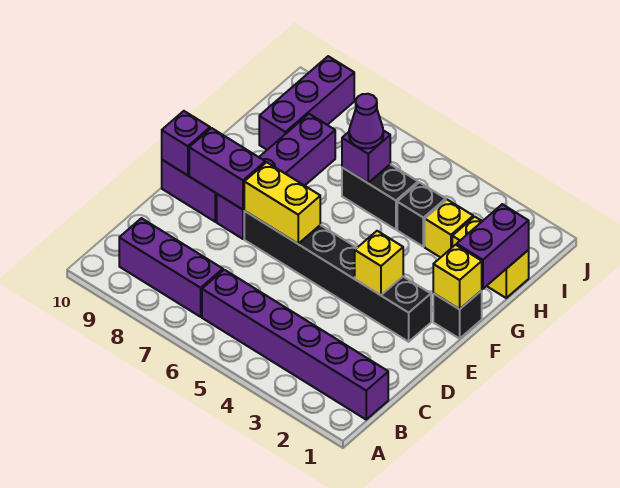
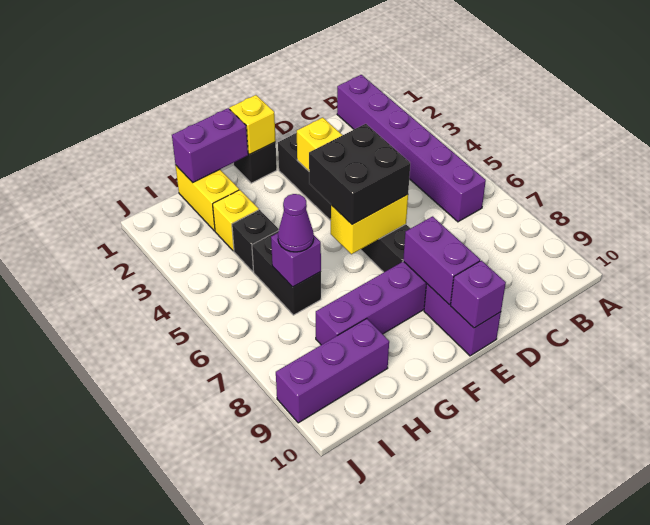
purple 1x3 brick [119,218,223,317] -> none
none -> black 2x2 brick [309,124,410,225]
yellow 1x2 brick [244,162,320,244] -> yellow 1x2 brick turned to [331,195,408,254]

